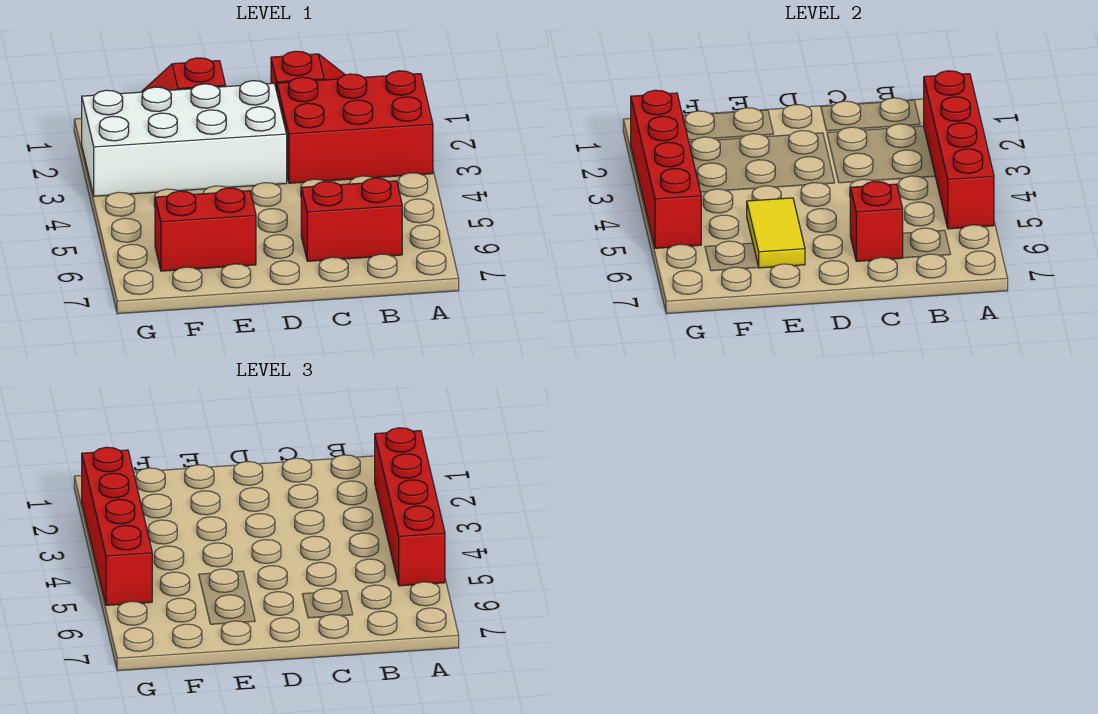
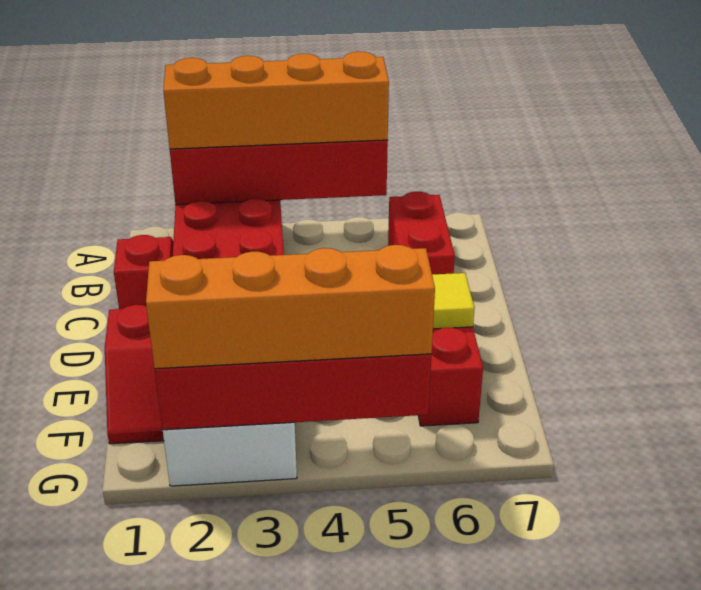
red 1x4 brick [375,428,445,586] -> orange 1x4 brick [163,52,389,149]
red 1x1 brick [850,181,903,261] -> none
red 1x4 brick [82,447,152,605] -> orange 1x4 brick [146,245,435,369]

